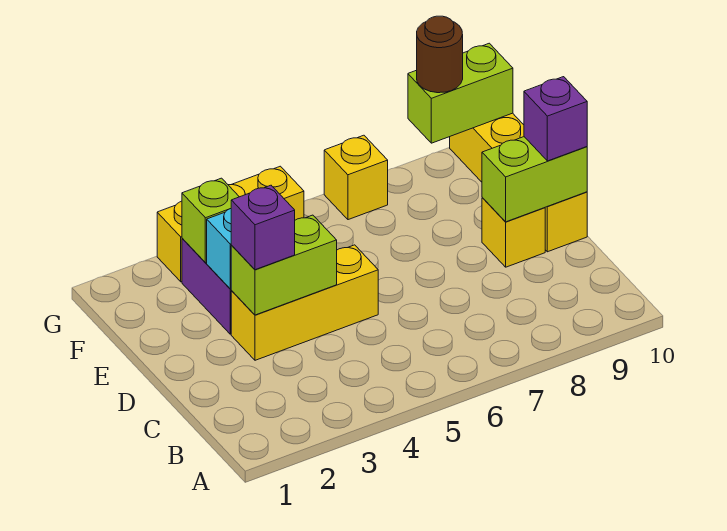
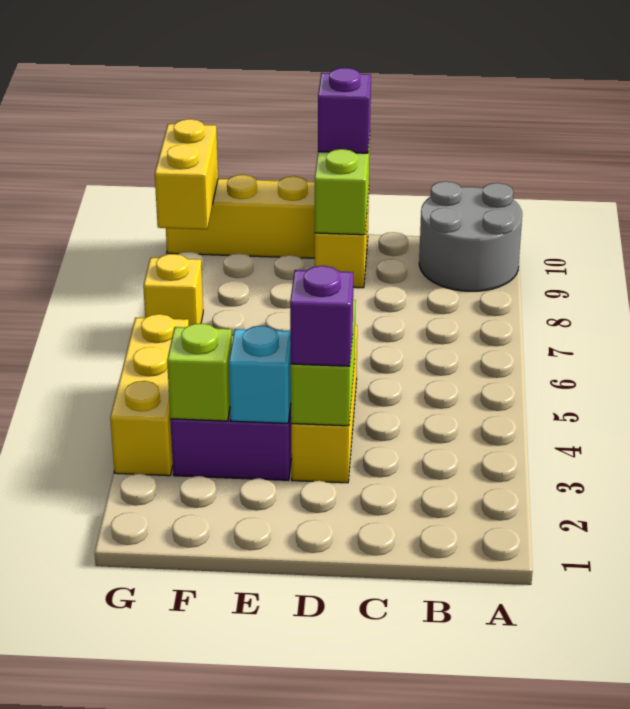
none -> grey 2x2 round brick [419,181,522,291]
lime 1x2 brick [408,43,513,143] -> yellow 1x2 brick [155,119,218,229]
brown 1x1 round brick [417,16,463,93] -> none

